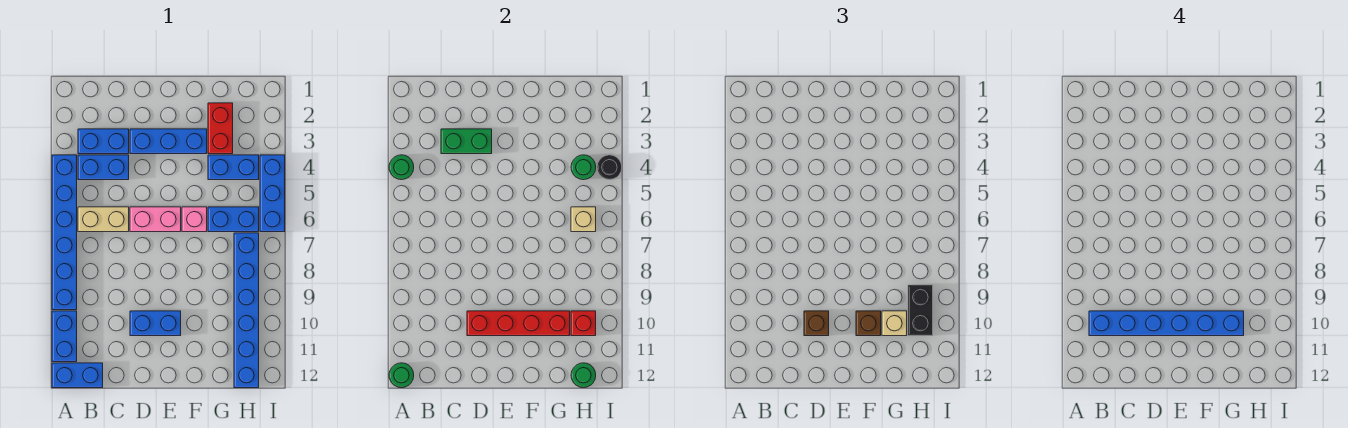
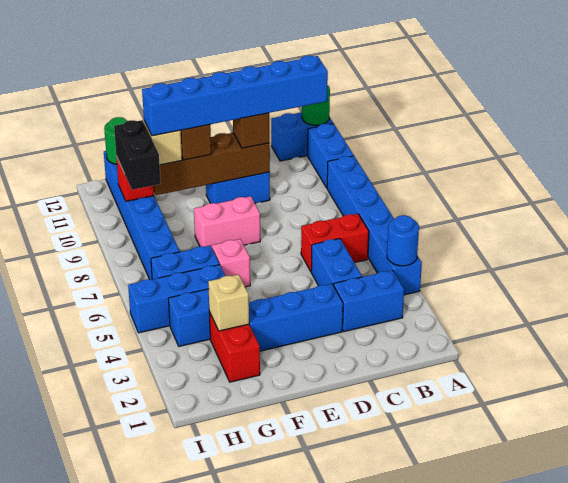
green 1x1 round brick [389,155,414,180] -> blue 1x1 round brick [387,215,419,266]
blue 1x2 brick [78,155,129,180] -> blue 1x2 brick turned to [311,238,362,286]
tan 1x2 brick [78,207,129,232] -> red 1x2 brick [301,214,369,271]
green 1x2 brick [441,129,492,154] -> none
pink 1x2 brick [130,207,181,232] -> pink 1x2 brick moved to [194,196,260,248]
red 1x4 brick [467,311,570,336] -> brown 1x4 brick [153,133,270,195]
green 1x1 round brick [571,155,596,180] -> none
tan 1x1 brick [571,207,596,232] -> tan 1x1 brick moved to [208,275,249,331]
blue 1x3 brick [260,155,285,232] -> blue 1x3 brick turned to [128,265,225,333]
black 1x1 round brick [597,155,622,180] -> none

